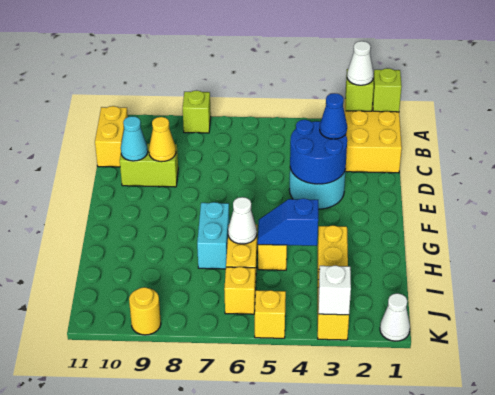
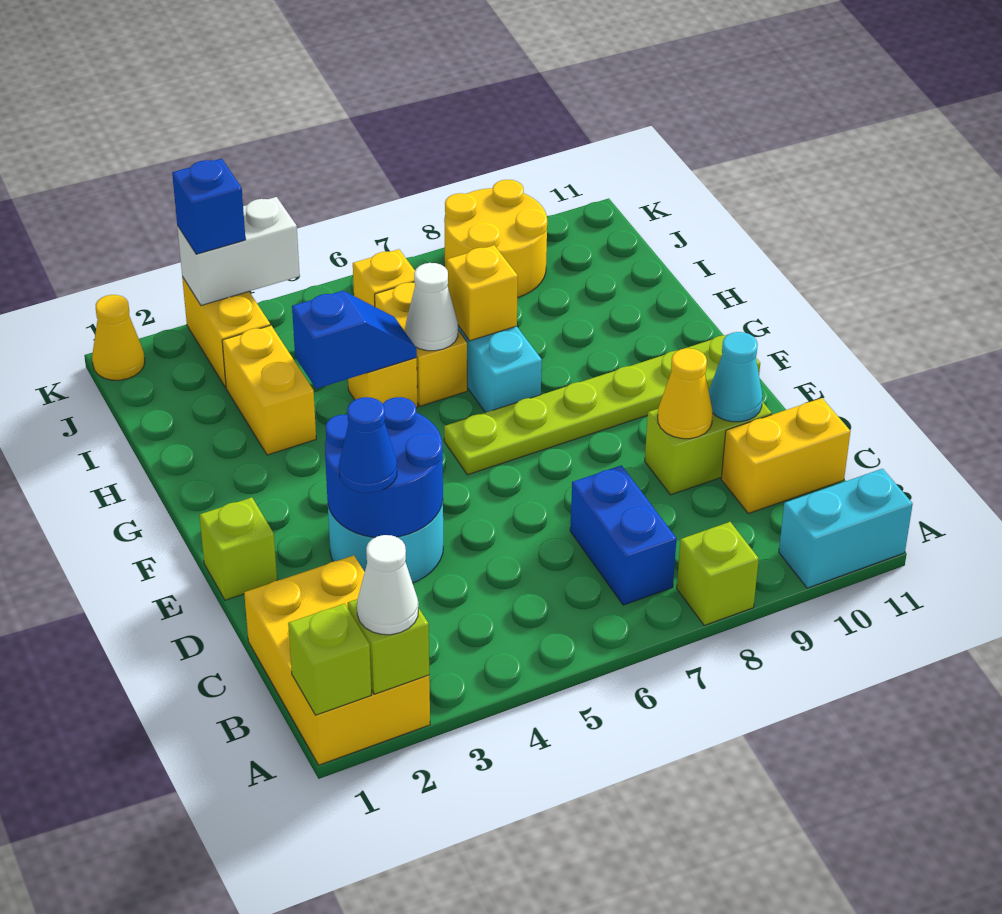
none -> cyan 1x2 brick [779,469,913,588]
none -> blue 1x2 brick [570,465,677,605]
yellow 1x2 brick [95,106,128,167] -> yellow 1x2 brick turned to [721,398,851,513]
none -> lime 1x1 brick [199,497,277,600]
none -> lime 1x6 plate [444,335,760,475]
white 1x1 cone [380,293,410,341] -> yellow 1x1 cone [92,295,145,380]
white 1x1 brick [319,265,351,315] -> white 1x2 brick [177,197,300,305]
none -> blue 1x1 brick [172,158,246,254]
yellow 1x1 brick [254,290,286,338] -> yellow 1x1 brick moved to [447,245,518,341]
yellow 1x1 round brick [129,287,161,335] -> yellow 2x2 round brick [444,180,547,298]

